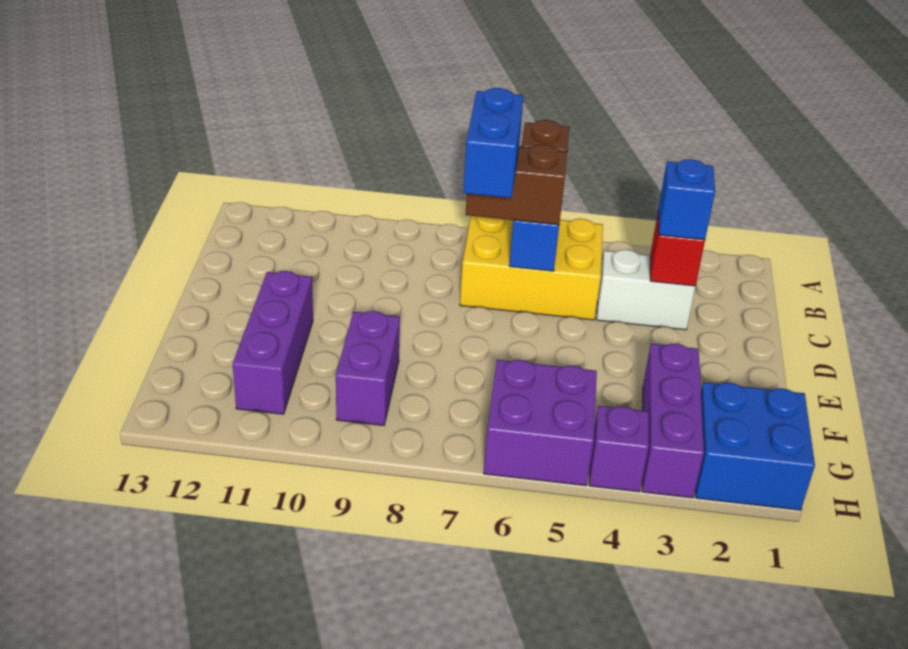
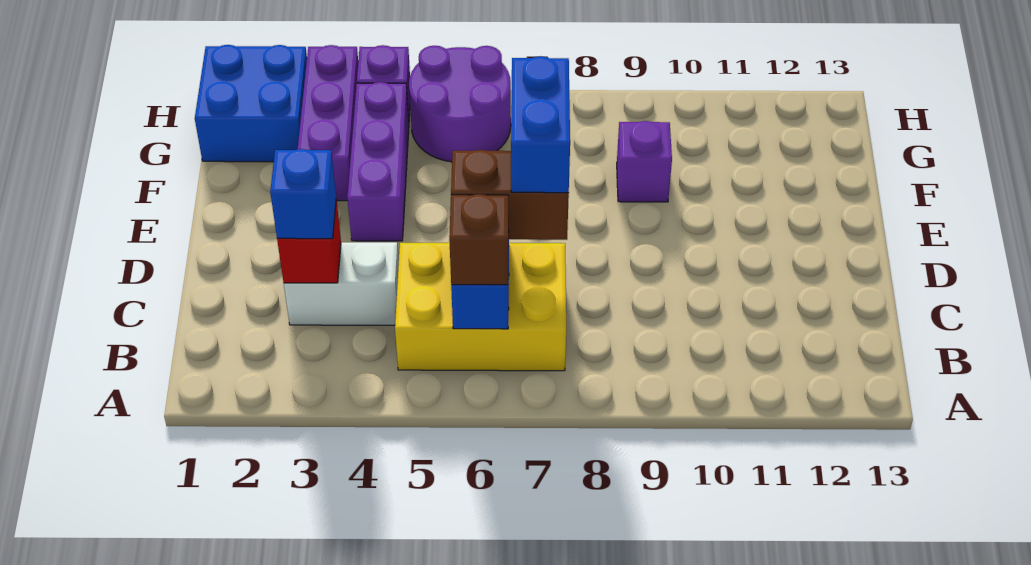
purple 1x3 brick [233,271,313,414] -> purple 1x3 brick moved to [347,82,409,241]
purple 1x2 brick [336,311,400,426] -> purple 1x1 brick [617,121,672,202]
purple 2x2 brick [484,360,597,486] -> purple 2x2 round brick [409,46,511,162]

